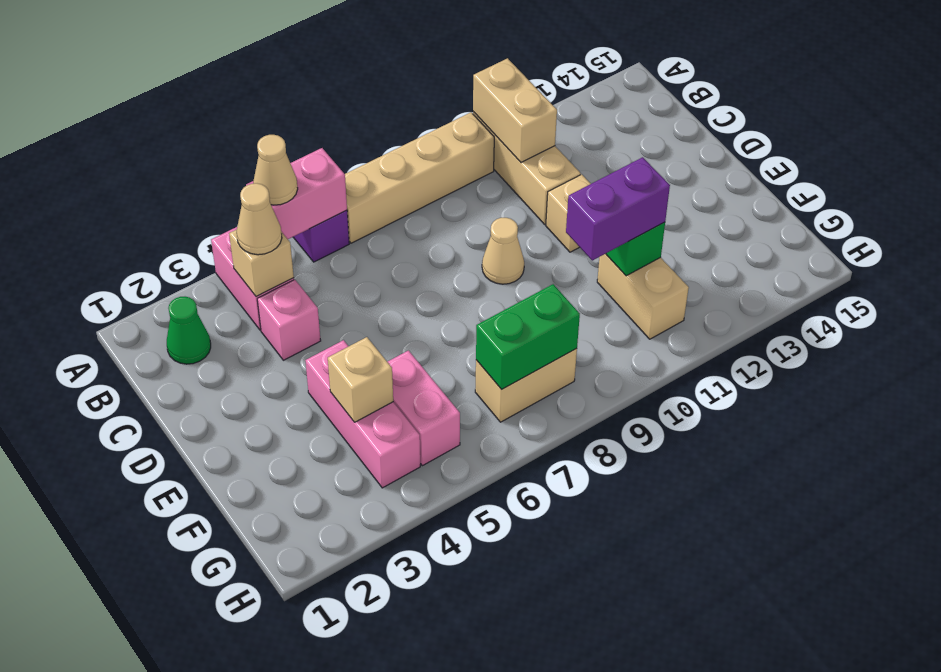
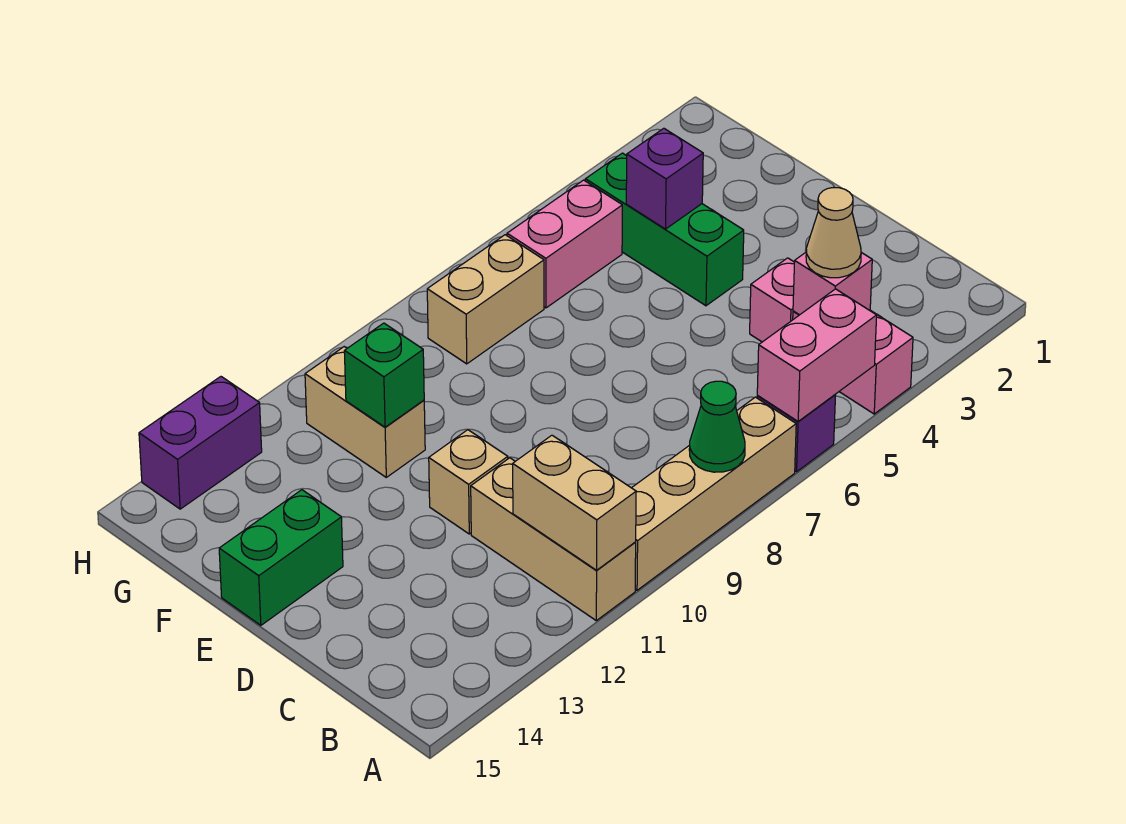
tan 1x1 cone [253,135,298,205] -> none
green 1x1 cone [167,297,211,364] -> green 1x1 cone moved to [689,381,745,472]
tan 1x1 brick [229,230,294,297] -> pink 1x1 brick [793,252,872,315]
tan 1x1 cone [482,217,524,284] -> none
pink 1x3 brick [305,340,420,488] -> green 1x3 brick [585,153,744,306]
tan 1x1 brick [328,337,393,422] -> purple 1x1 brick [626,128,703,229]
pink 1x2 brick [388,351,460,466] -> pink 1x2 brick turned to [507,180,622,308]
purple 1x2 brick [566,157,670,261] -> purple 1x2 brick moved to [139,377,262,509]
green 1x2 brick [476,284,580,389] -> green 1x2 brick moved to [219,490,343,625]

